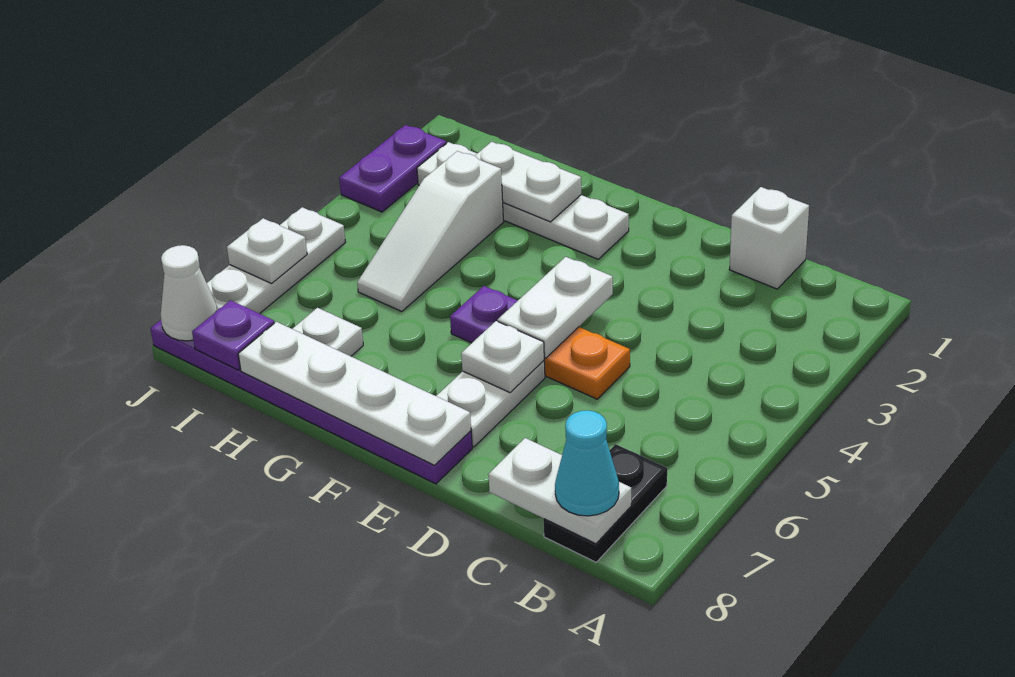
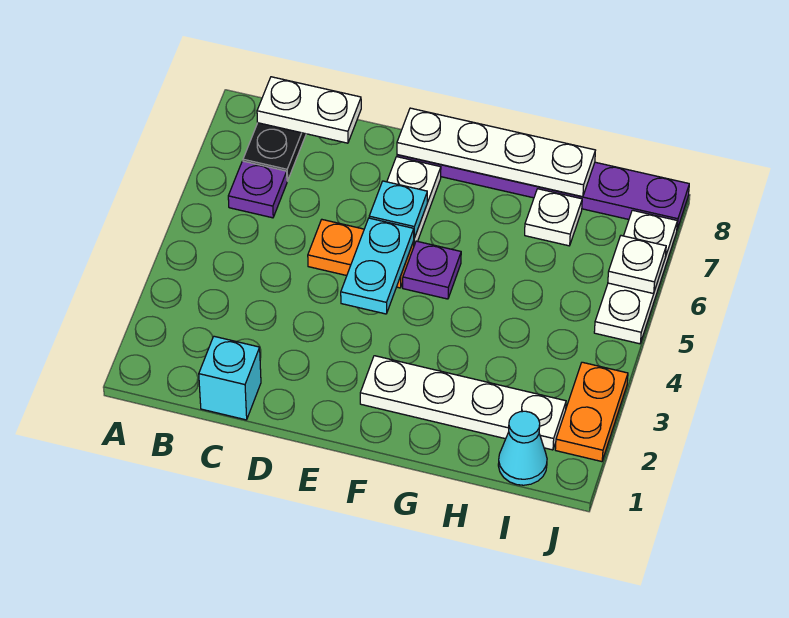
cyan 1x1 cone [555,410,619,516] -> cyan 1x1 cone moved to [498,411,547,485]
white 1x1 brick [729,187,809,289] -> cyan 1x1 brick [199,336,261,420]
white 1x2 plate [498,257,613,358] -> cyan 1x2 plate [341,218,414,314]
white 1x1 plate [461,321,544,393] -> cyan 1x1 plate [369,181,427,238]
white 1x2 plate [475,142,581,222] -> none
white 1x3 slope [357,151,503,312] -> none
purple 1x1 plate [192,300,274,370] -> purple 1x1 plate moved to [228,161,287,218]
purple 1x2 plate [339,125,446,212] -> orange 1x2 plate [555,362,628,462]
white 1x1 cone [161,245,218,341] -> none

